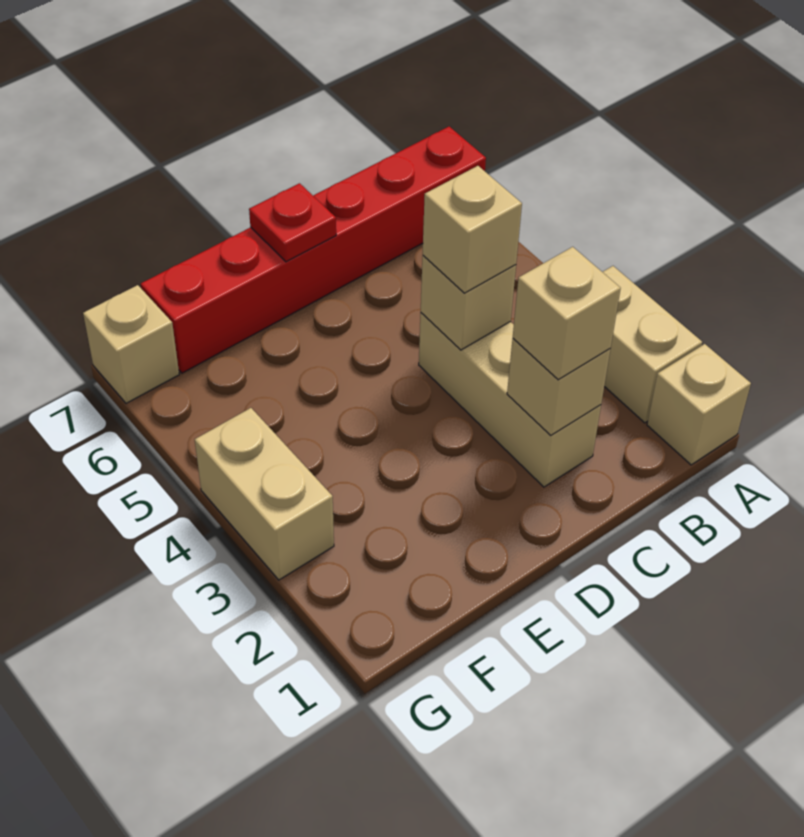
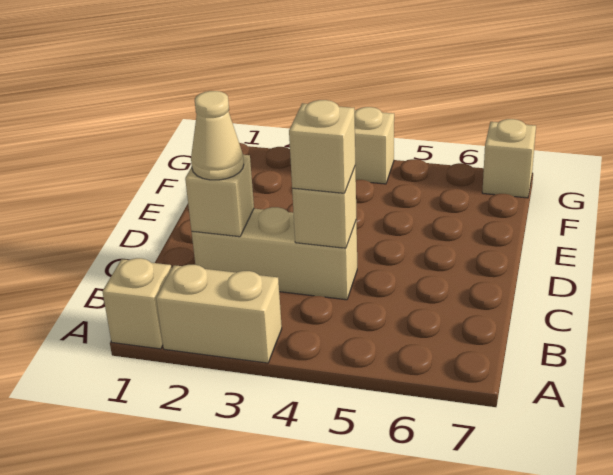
red 1x6 brick [141,127,486,373] -> none
tan 1x1 brick [513,247,621,380] -> tan 1x1 cone [191,91,244,180]
red 1x1 plate [249,183,336,262] -> none

